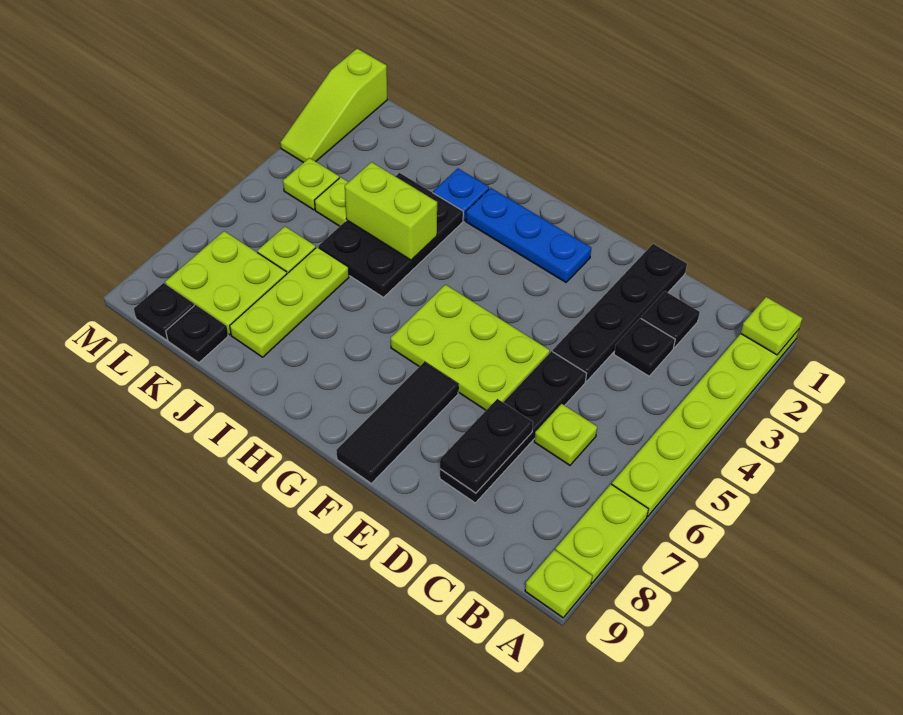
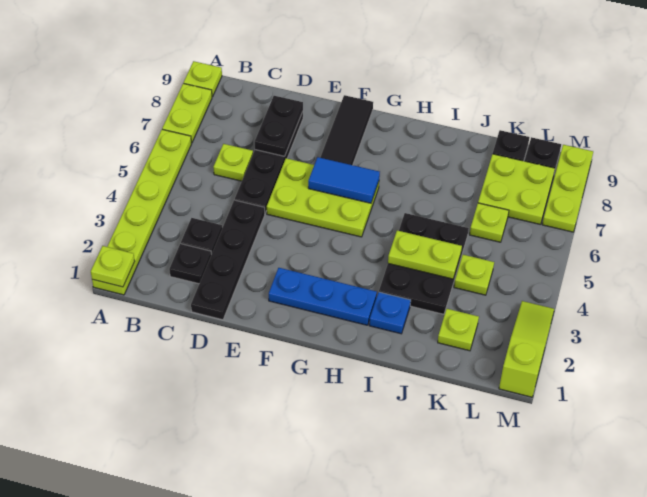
none -> blue 1x2 tile [308,157,380,203]
lime 1x2 brick [345,162,437,260] -> lime 1x2 plate [388,230,462,279]
lime 1x3 plate [230,247,349,357] -> lime 1x3 plate moved to [542,145,593,232]
lime 1x1 plate [283,158,339,210] -> lime 1x1 plate moved to [438,309,479,351]

